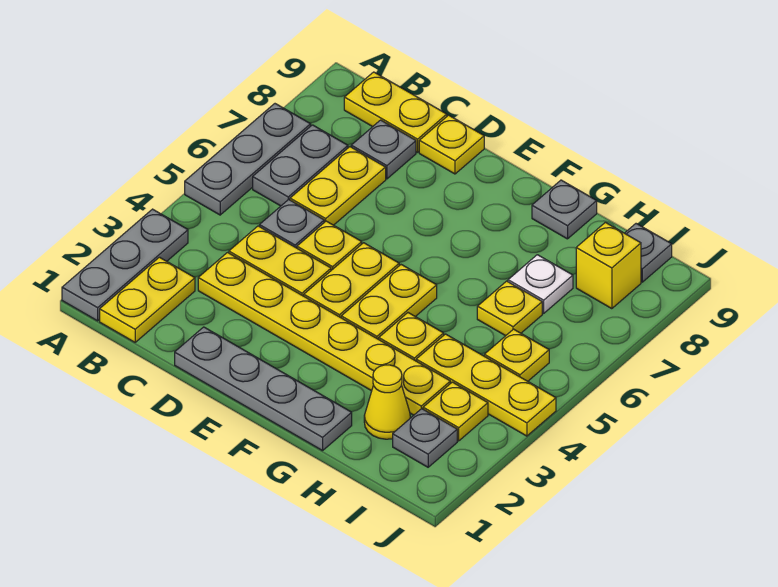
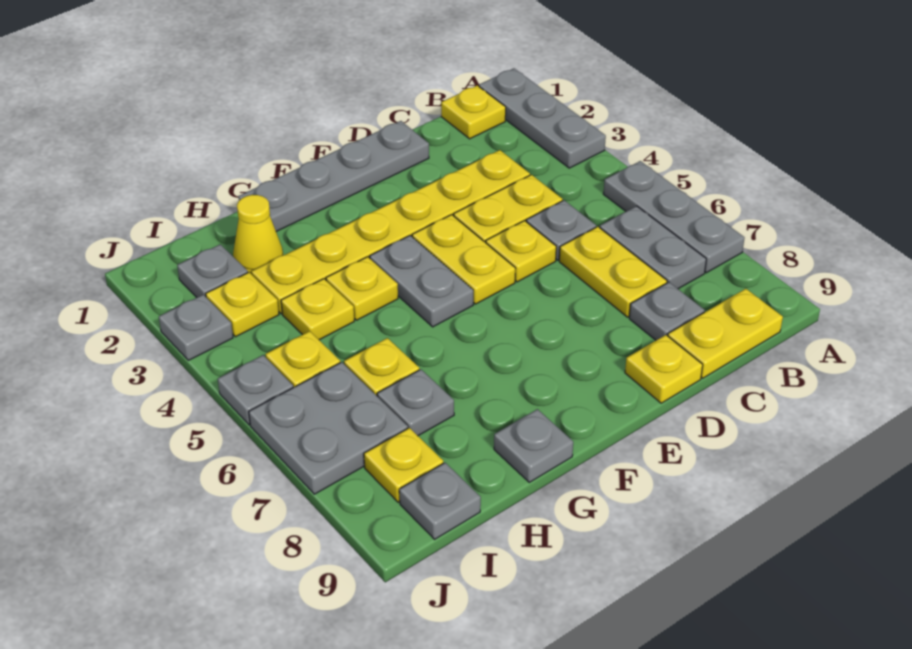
yellow 1x2 plate [100,257,195,342] -> yellow 1x1 plate [441,85,506,139]
yellow 1x2 plate [341,265,437,339] -> grey 1x2 plate [370,236,473,327]
yellow 1x3 plate [416,334,556,436] -> yellow 1x1 plate [281,279,354,340]
white 1x1 plate [508,255,573,313] -> grey 1x1 plate [377,369,454,436]
none -> grey 2x2 plate [249,362,408,494]
yellow 1x1 brick [576,222,641,309] -> yellow 1x1 plate [364,428,443,502]
none -> grey 1x1 plate [159,295,233,360]
none -> grey 1x1 plate [218,355,293,425]

